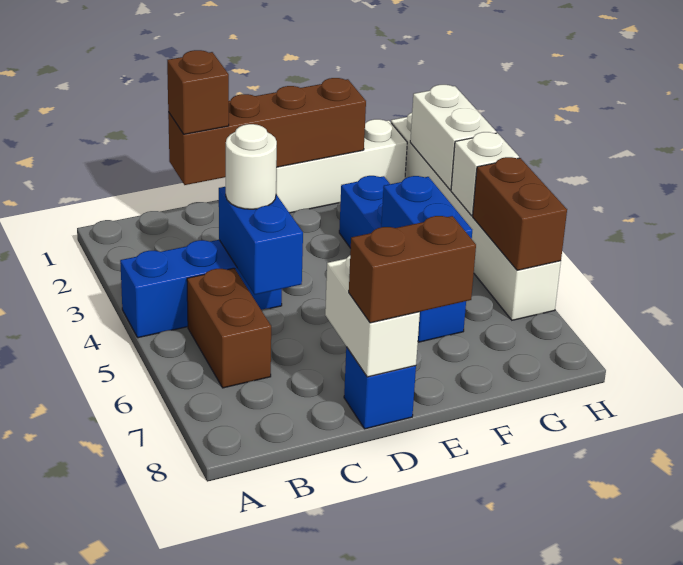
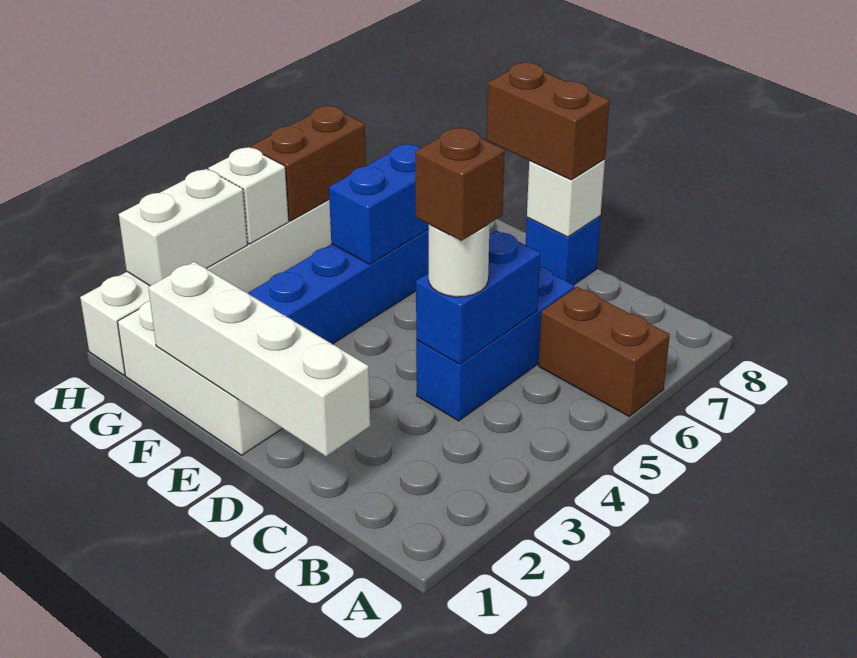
blue 1x3 brick [120,240,282,338] -> blue 1x3 brick turned to [416,267,575,421]
brown 1x2 brick [187,268,271,388] -> brown 1x2 brick turned to [539,287,670,416]
brown 1x4 brick [168,78,366,185] -> white 1x4 brick [148,262,370,456]
brown 1x1 brick [167,50,229,134] -> brown 1x1 brick moved to [415,128,505,241]
white 1x2 brick [325,256,420,377] -> white 1x1 brick [527,159,605,237]

